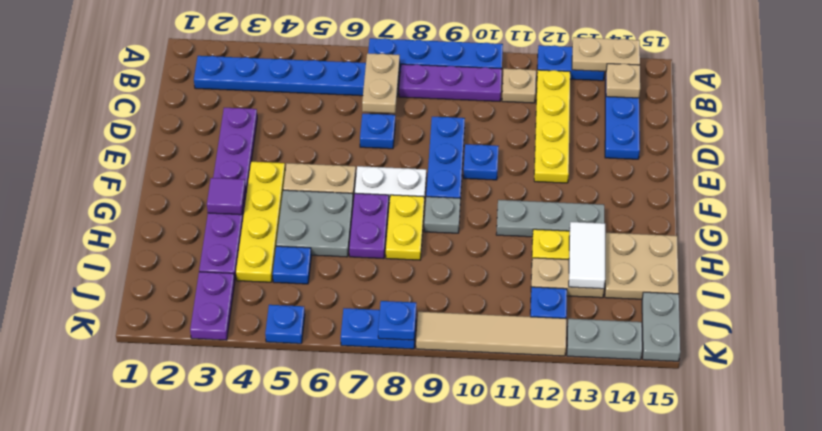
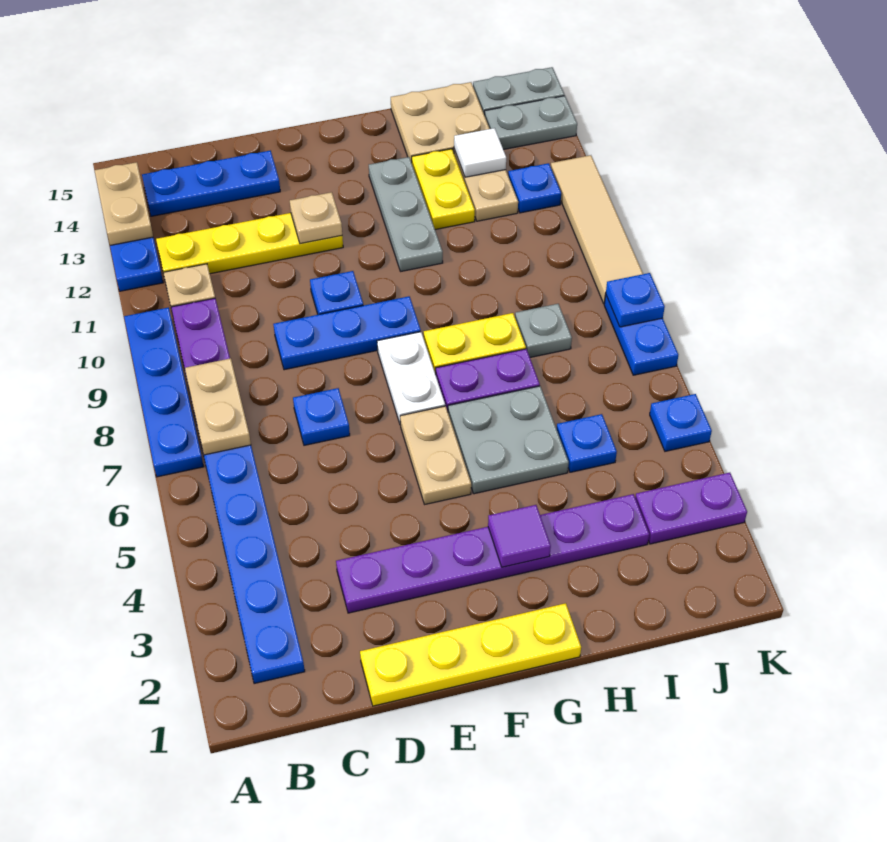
tan 1x2 plate [362,53,400,113] -> tan 1x2 plate turned to [185,358,251,455]
tan 1x1 plate [606,64,640,98] -> tan 1x1 plate moved to [290,192,342,243]
yellow 1x4 plate [236,162,285,282] -> yellow 1x4 plate moved to [360,603,581,706]
grey 1x1 plate [424,197,460,233] -> grey 1x1 plate moved to [515,304,572,357]
white 1x2 tile [569,222,605,289] -> white 1x1 tile [454,128,506,177]
grey 1x2 plate [567,319,642,360] -> grey 1x2 plate turned to [484,96,577,150]

